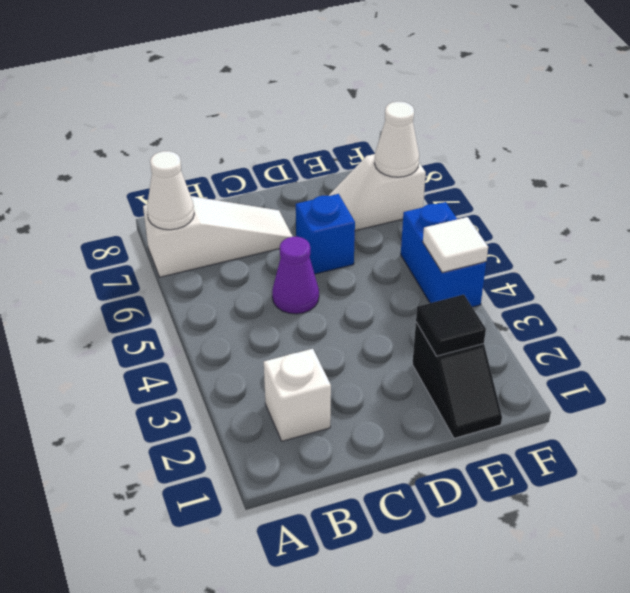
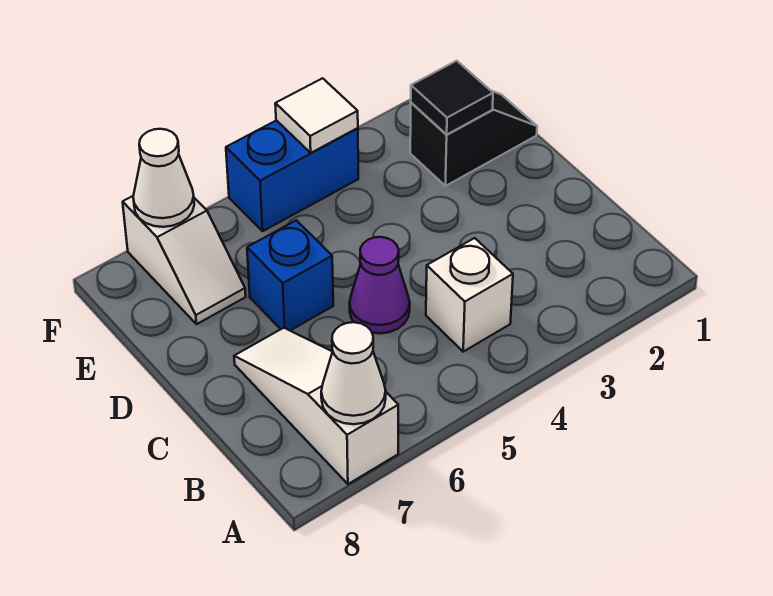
white 1x1 brick [264,349,331,441] -> white 1x1 brick moved to [426,238,513,352]

